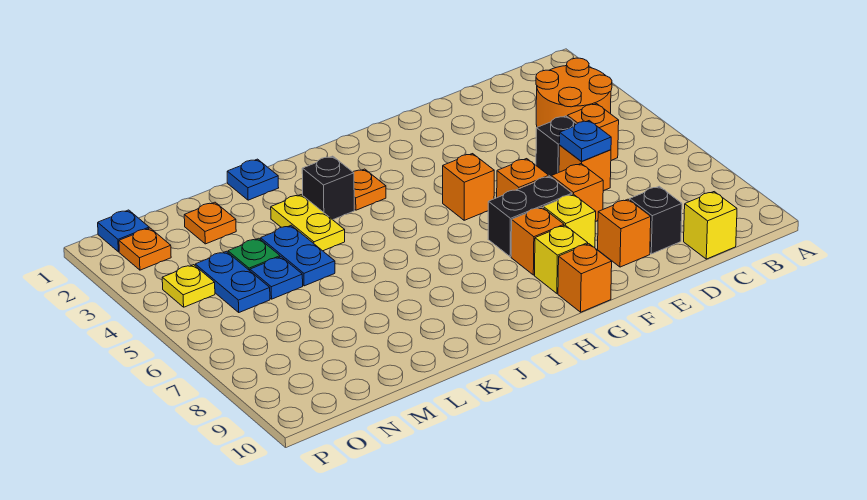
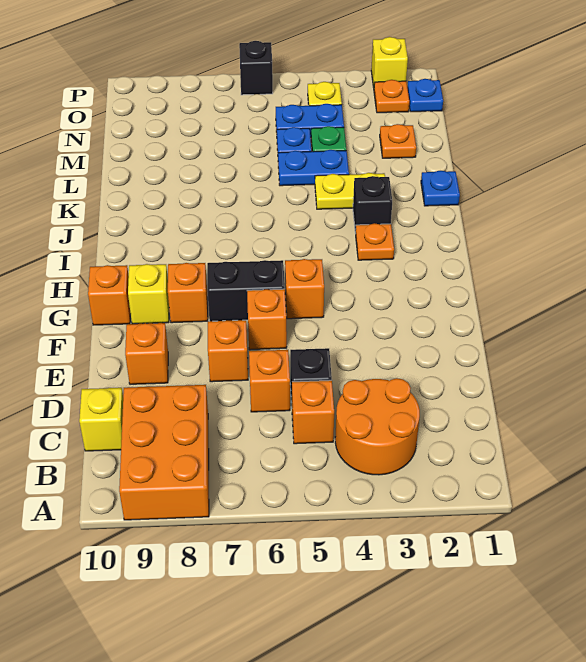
none -> orange 2x3 brick [119,385,209,520]
blue 1x1 plate [559,121,611,161] -> none
black 1x1 brick [630,186,682,254] -> black 1x1 brick moved to [239,41,273,95]
black 1x2 brick [488,176,572,257] -> black 1x2 brick turned to [207,260,285,321]
yellow 1x1 brick [543,194,596,248] -> yellow 1x1 brick moved to [371,37,408,88]

